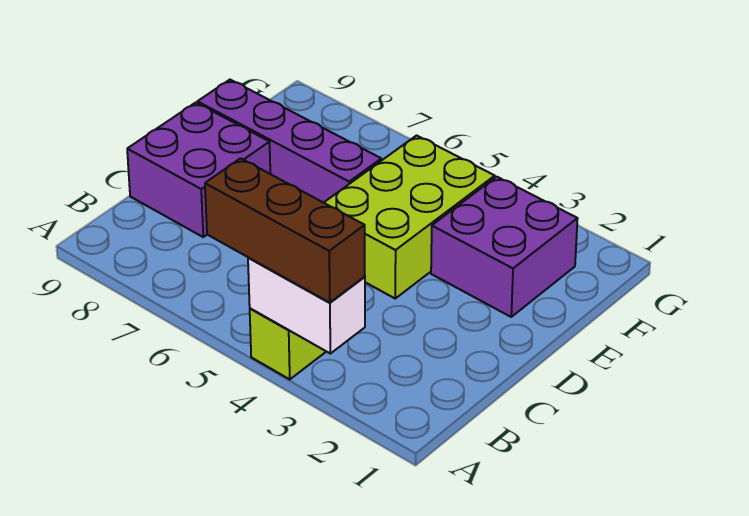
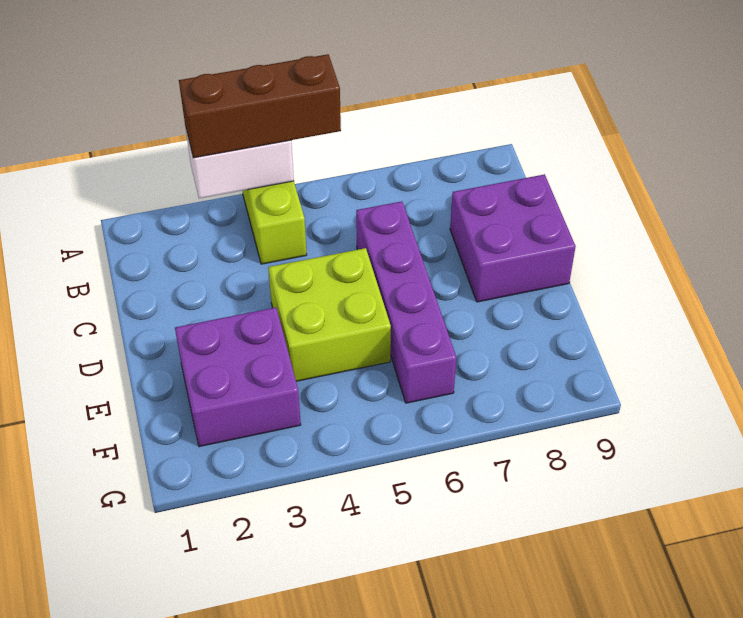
lime 2x3 brick [324,136,495,298] -> lime 2x2 brick [268,248,391,381]
purple 1x4 brick [197,80,381,203] -> purple 1x4 brick turned to [356,201,456,403]

